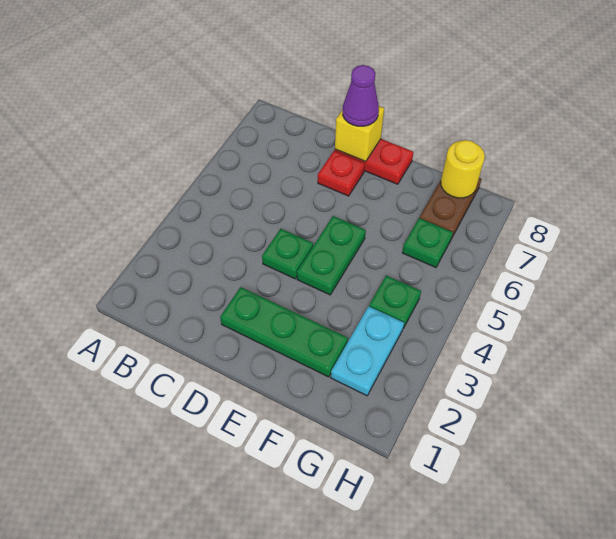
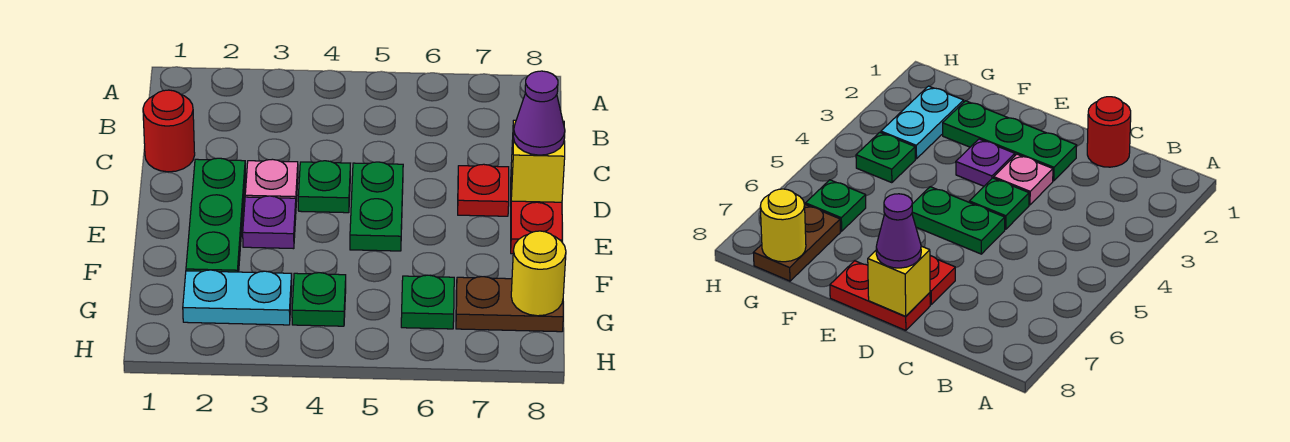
none -> red 1x1 round brick [143,90,195,172]
none -> pink 1x1 plate [245,159,298,202]
none -> purple 1x1 plate [243,196,296,249]
green 1x2 plate [297,216,366,295] -> green 1x2 plate turned to [350,162,403,251]

